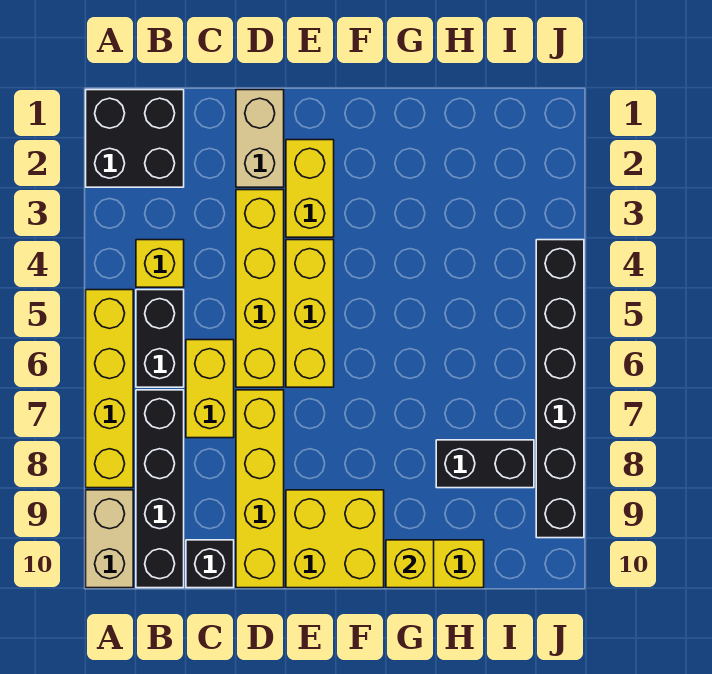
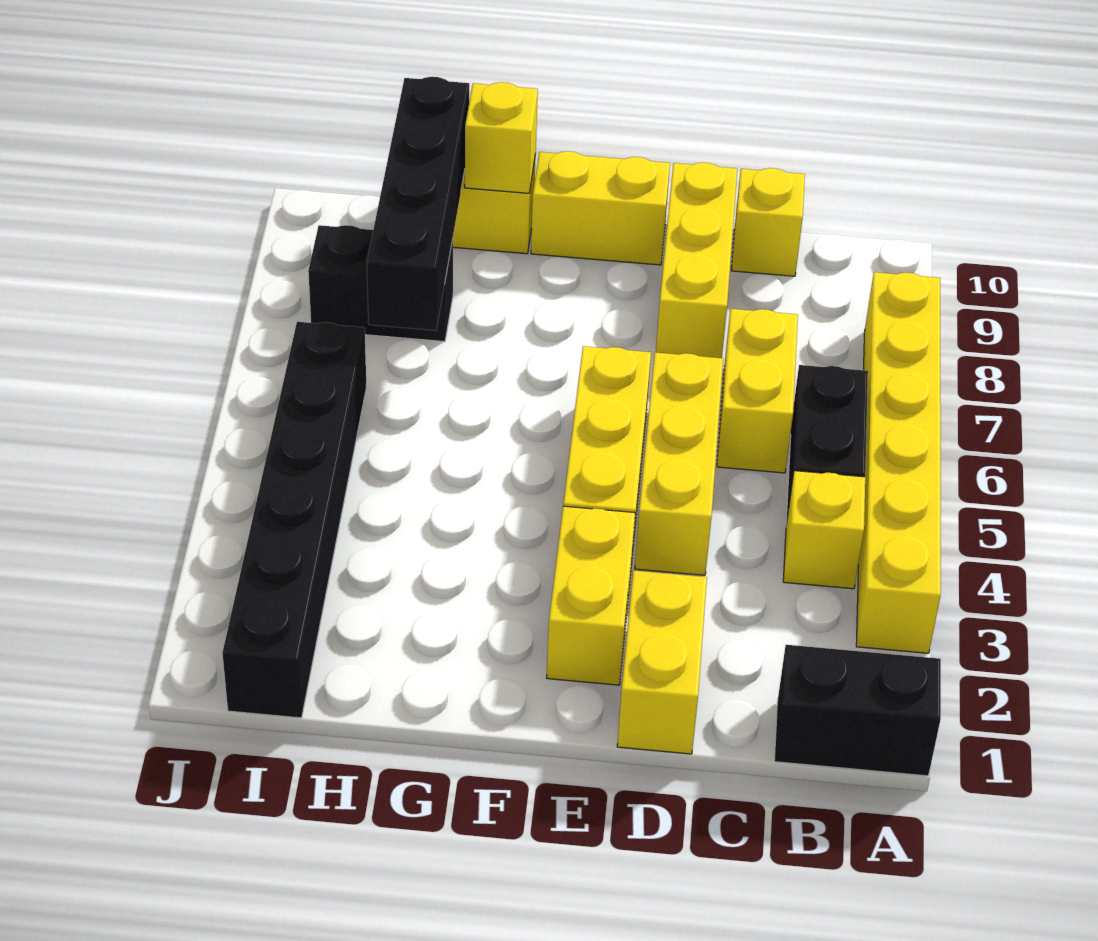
black 2x2 brick [86,90,184,187] -> black 1x2 brick [774,645,941,776]
yellow 1x4 brick [86,290,133,488] -> yellow 1x6 brick [856,272,941,653]
tan 1x2 brick [86,490,133,588] -> none
black 1x4 brick [136,390,184,588] -> black 1x4 brick moved to [367,77,469,330]
black 1x1 brick [186,540,234,588] -> yellow 1x1 brick [731,168,805,276]
tan 1x2 brick [236,90,284,187] -> yellow 1x2 brick [617,571,707,754]
yellow 1x4 brick [236,190,284,387] -> yellow 1x3 brick [635,352,723,575]
yellow 1x4 brick [236,390,284,588] -> yellow 1x3 brick [656,163,737,358]
yellow 2x2 brick [286,490,384,588] -> yellow 1x2 brick [531,151,670,265]
black 1x6 brick [536,240,584,538] -> black 1x6 brick moved to [222,322,366,718]

